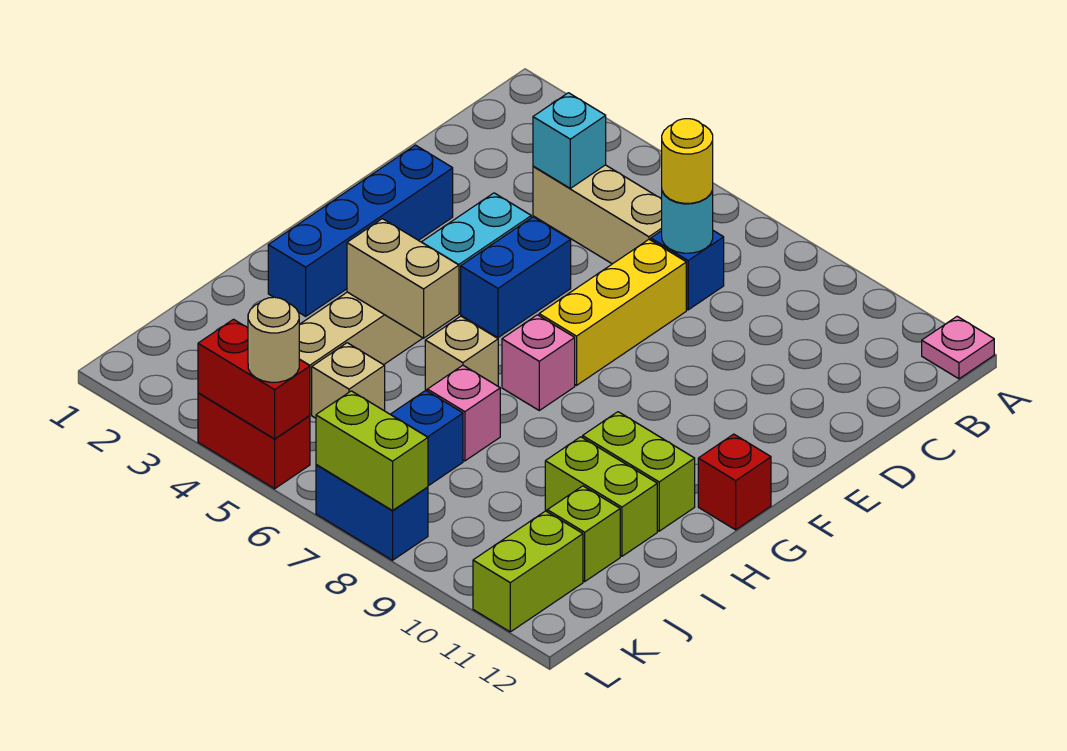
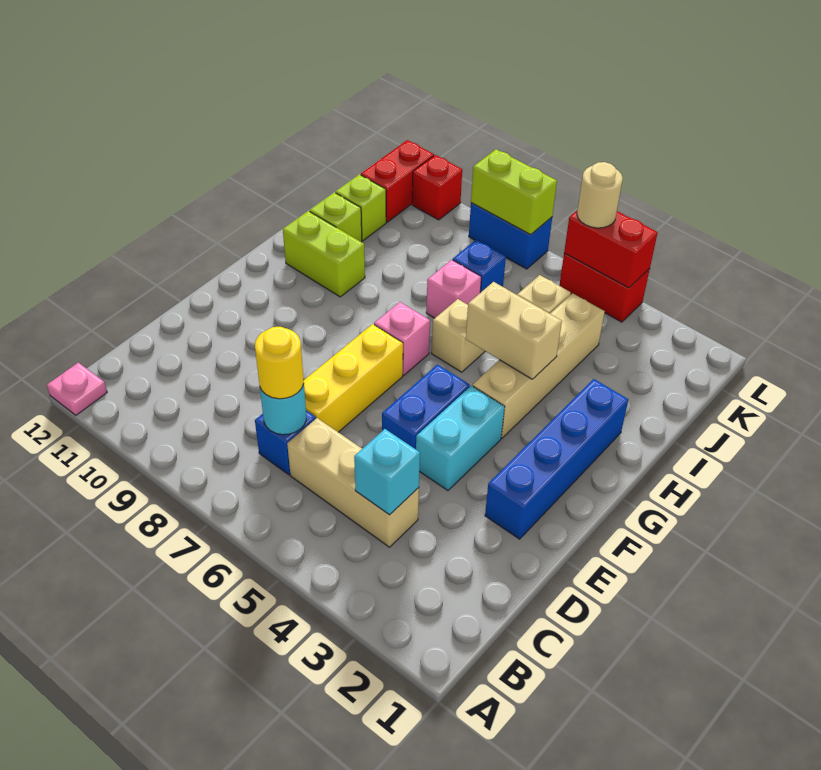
red 1x1 brick [698,434,771,530] -> red 1x1 brick moved to [412,155,462,220]
lime 1x2 brick [545,437,657,556] -> lime 1x1 brick [310,192,362,242]
lime 1x2 brick [473,511,583,632] -> red 1x2 brick [361,140,434,222]

